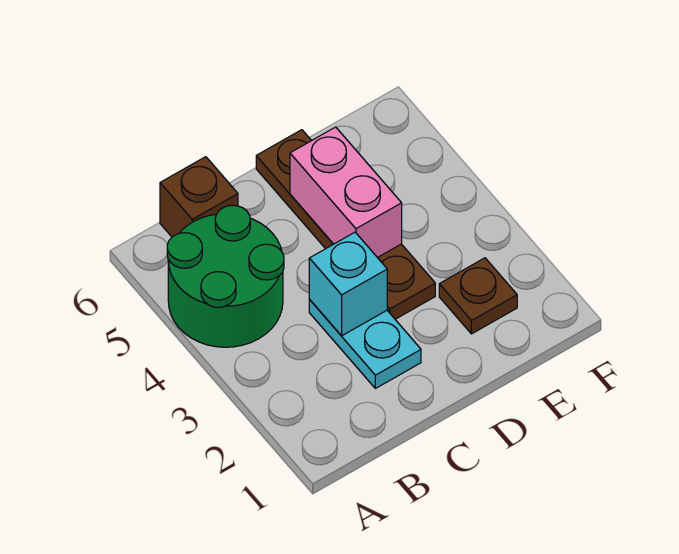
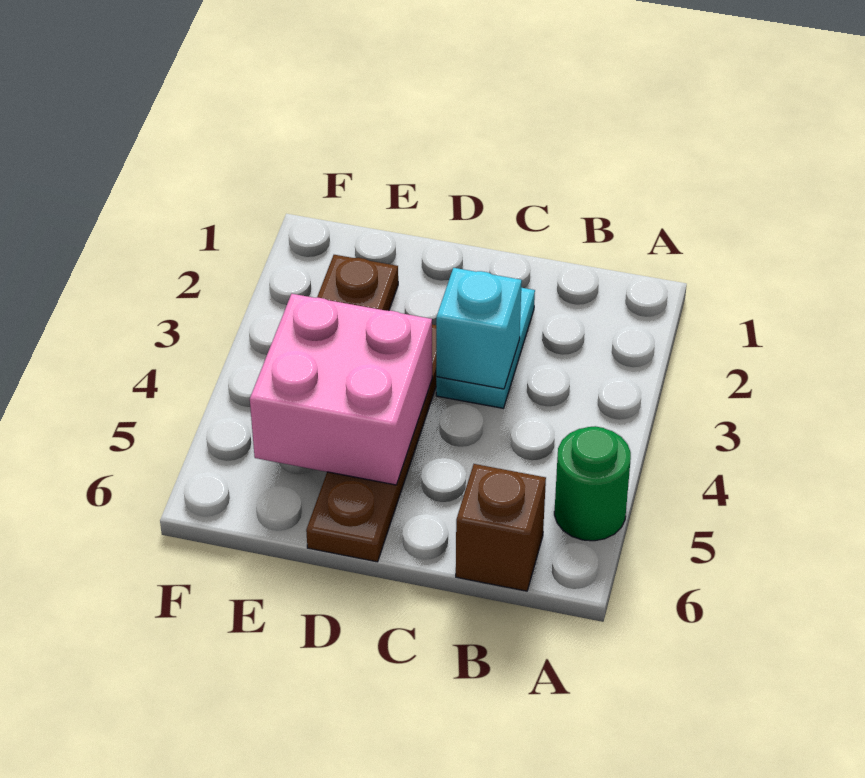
green 2x2 round brick [167,205,284,347] -> green 1x1 round brick [554,426,631,541]
pink 1x2 brick [290,127,402,258] -> pink 2x2 brick [250,294,432,485]

